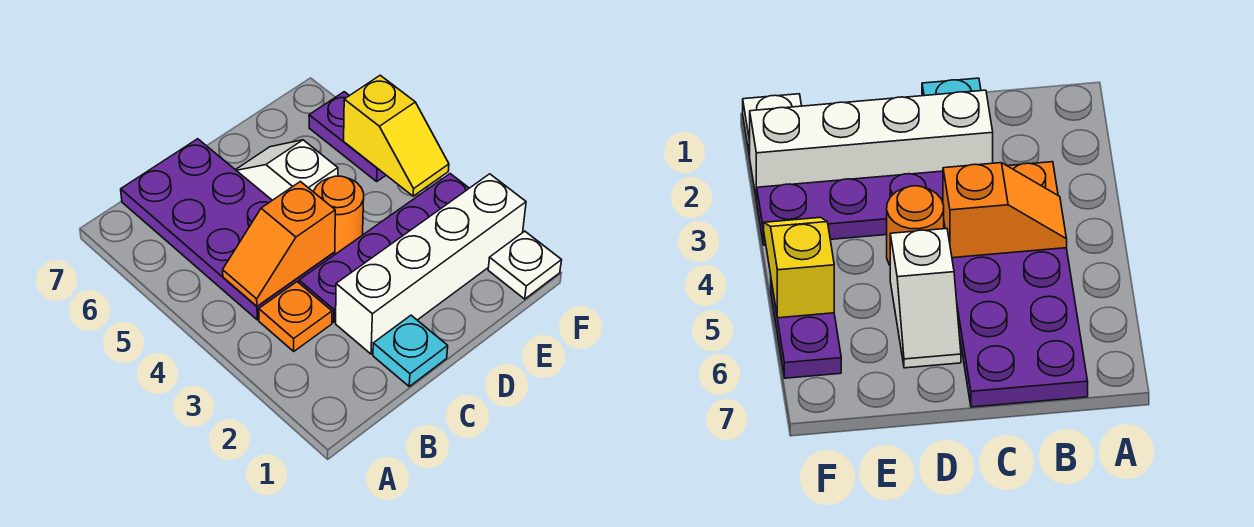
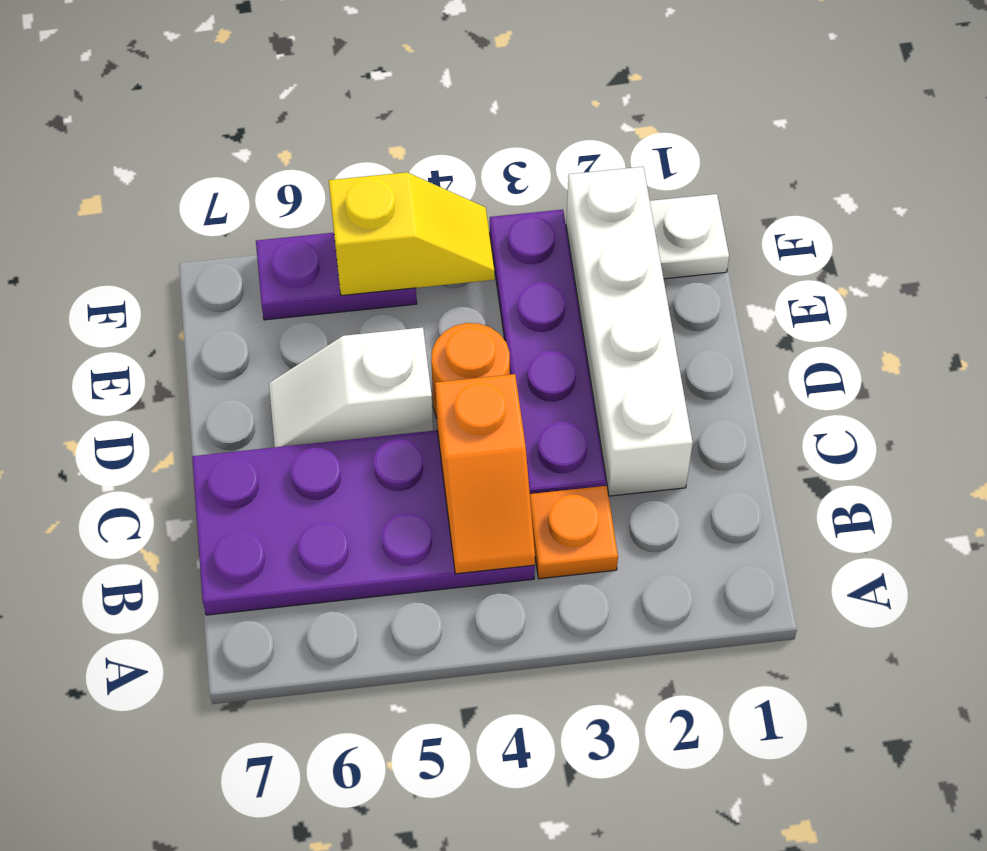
cyan 1x1 plate [373,315,448,386] -> none

